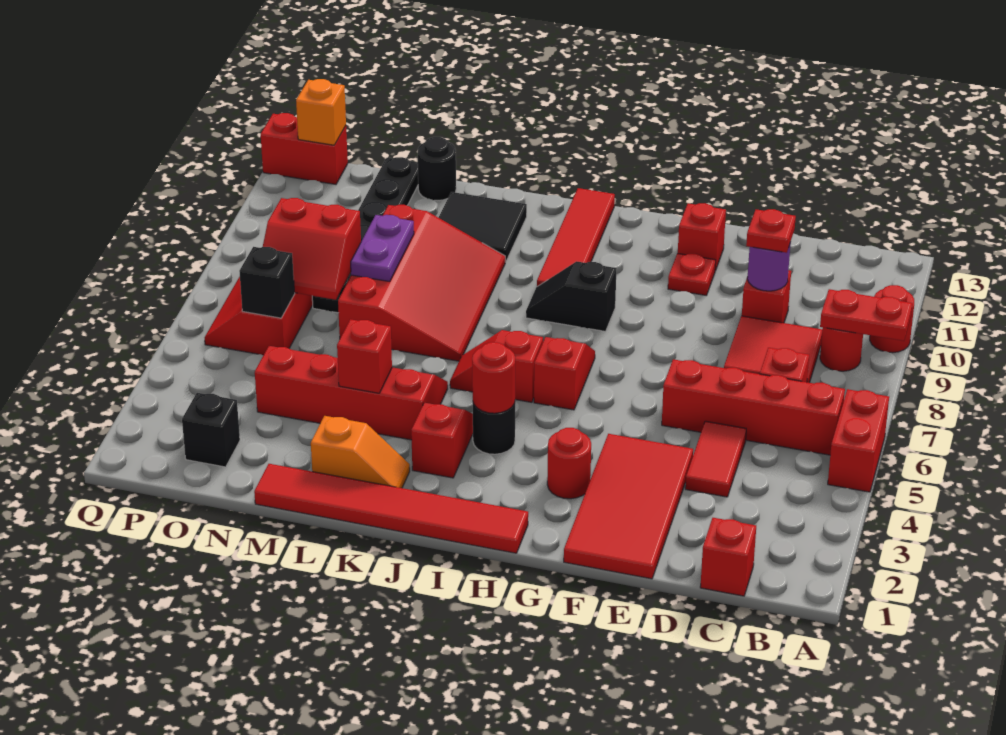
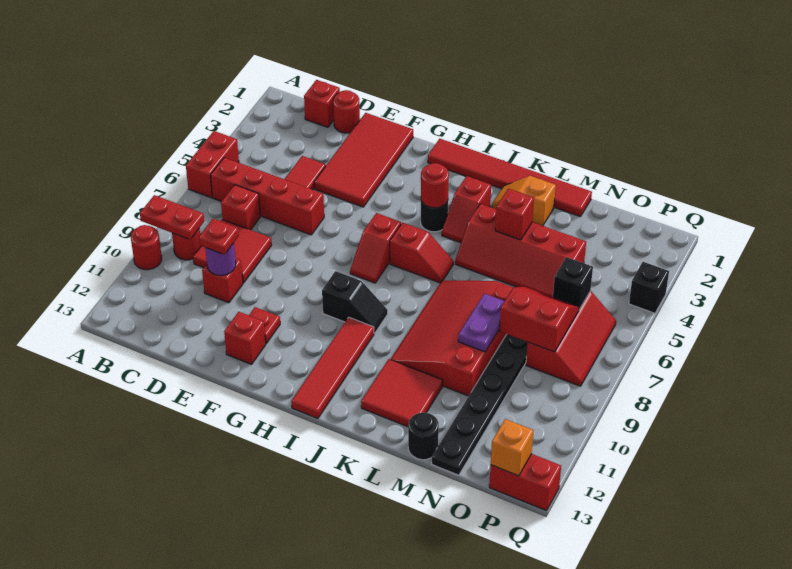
red 1x1 round brick [547,428,591,499] -> red 1x1 round brick moved to [333,90,360,133]
black 2x2 tile [438,192,527,262] -> red 2x2 tile [361,359,443,427]
black 1x1 brick [182,393,240,467] -> black 1x1 brick moved to [629,262,669,313]

